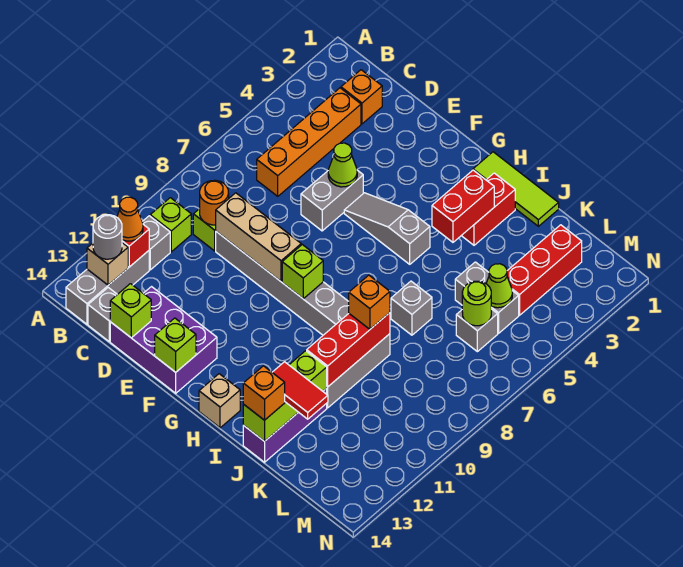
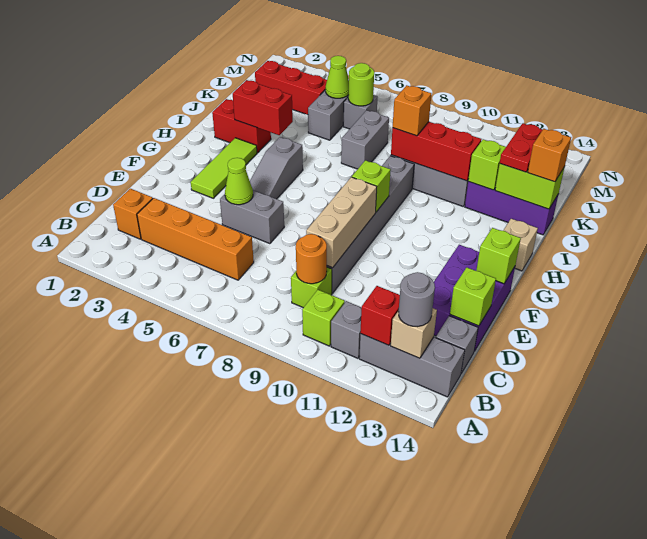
orange 1x1 cone [117,197,143,241] -> none
lime 1x3 tile [473,152,559,226] -> lime 1x3 tile moved to [191,138,257,198]
grey 1x1 brick [391,281,432,335] -> grey 1x2 brick [341,110,389,169]
red 1x2 tile [272,362,328,419] -> red 1x2 plate [500,123,543,172]

